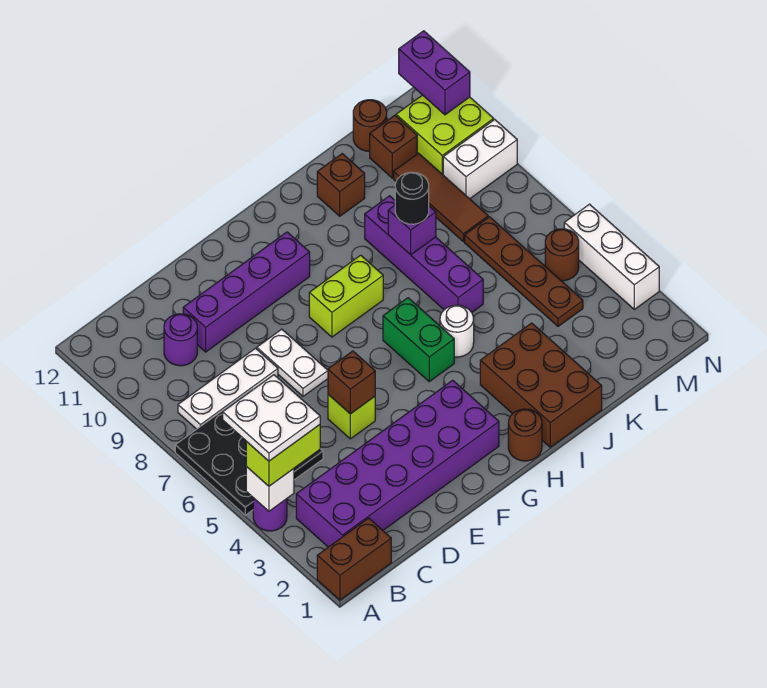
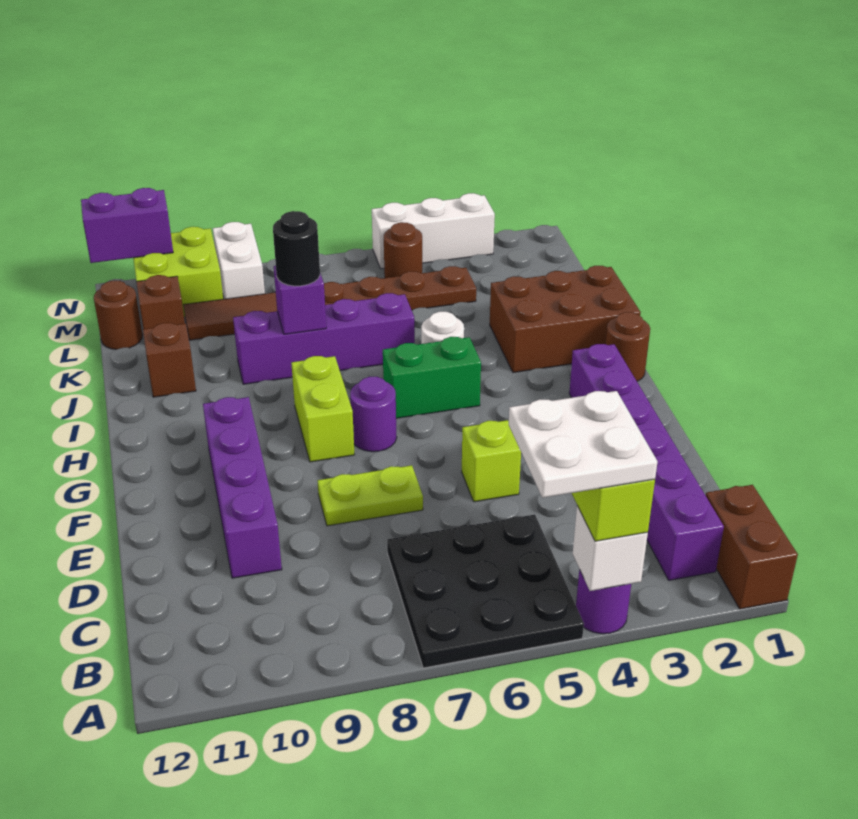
purple 2x6 brick [296,380,499,547] -> purple 1x6 brick [569,344,724,580]
white 1x3 plate [178,348,278,429] -> none
purple 1x1 round brick [164,314,197,366] -> purple 1x1 round brick moved to [350,377,397,452]
brown 1x1 brick [328,351,375,414] -> none
white 1x2 plate [257,329,328,396] -> lime 1x2 plate [318,465,423,526]

